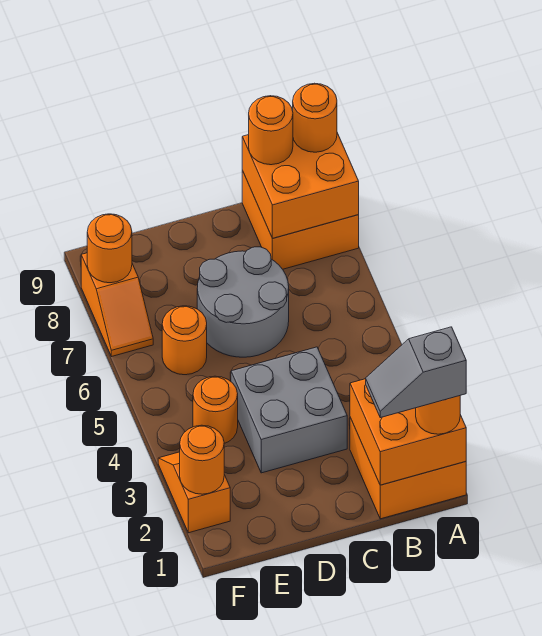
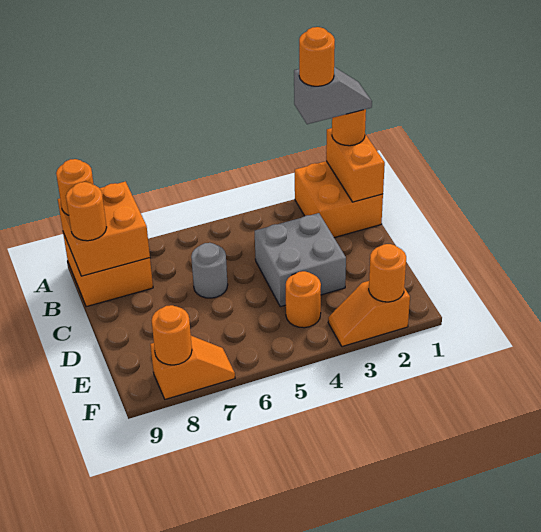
orange 2x2 brick [350,379,466,485] -> orange 1x2 brick [326,128,385,202]
grey 1x2 slope [366,327,466,418] -> grey 1x2 slope turned to [294,67,372,124]
grey 2x2 round brick [197,247,289,357] -> grey 1x1 round brick [191,243,228,298]
orange 1x1 round brick [162,306,207,375] -> orange 1x1 round brick moved to [299,27,335,86]

